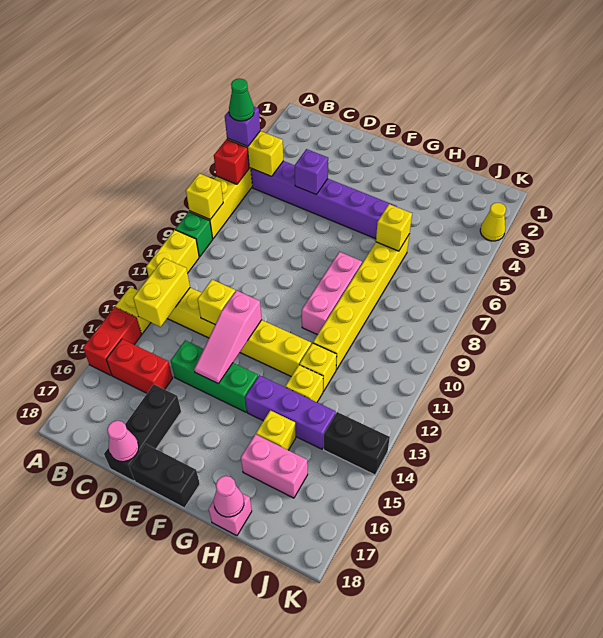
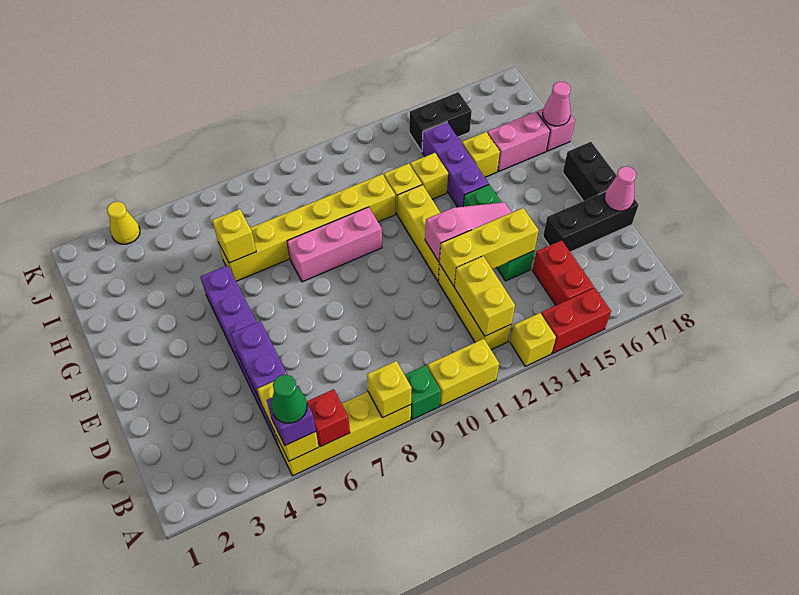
yellow 1x2 brick [133,258,190,327] -> yellow 1x2 brick turned to [454,256,515,336]
purple 1x1 brick [295,149,328,195] -> purple 1x2 brick [231,321,287,402]
yellow 1x1 brick [197,280,235,324] -> yellow 1x3 brick [440,208,539,286]
pink 1x2 brick [241,434,308,498] -> pink 1x2 brick turned to [487,112,550,172]
black 1x2 brick [324,412,390,475] -> black 1x2 brick turned to [409,92,472,151]

